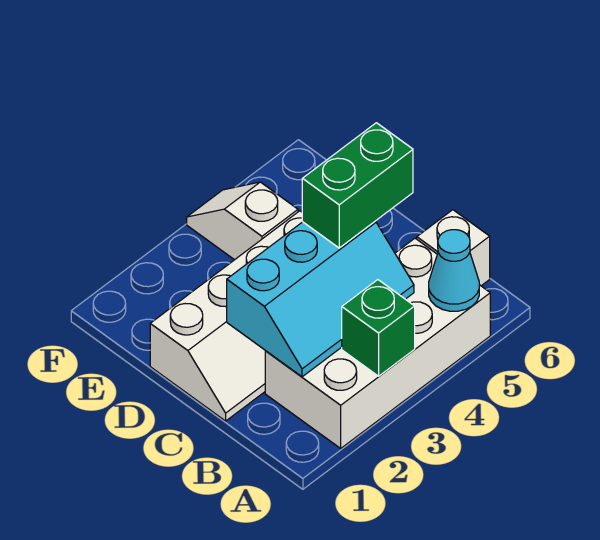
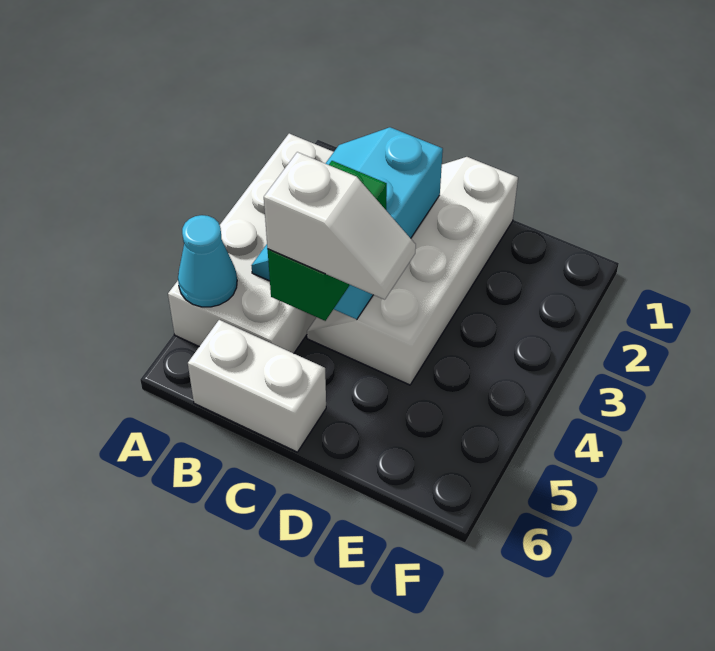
green 1x1 brick [342,280,415,376] -> none
white 1x1 brick [417,210,490,286] -> white 1x2 brick [188,320,326,452]
white 1x2 slope [187,182,298,260] -> white 1x2 slope moved to [264,152,416,300]

